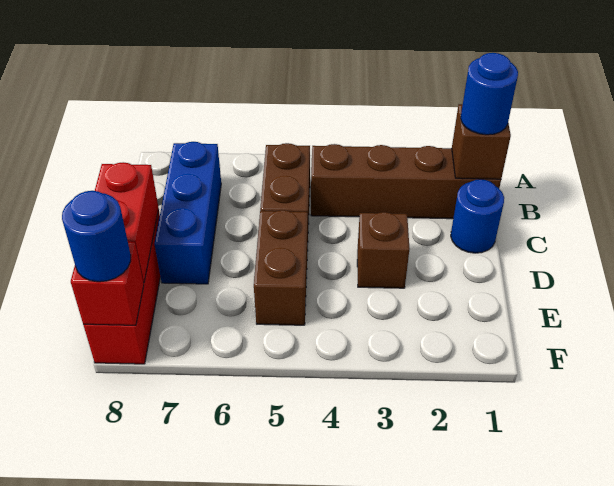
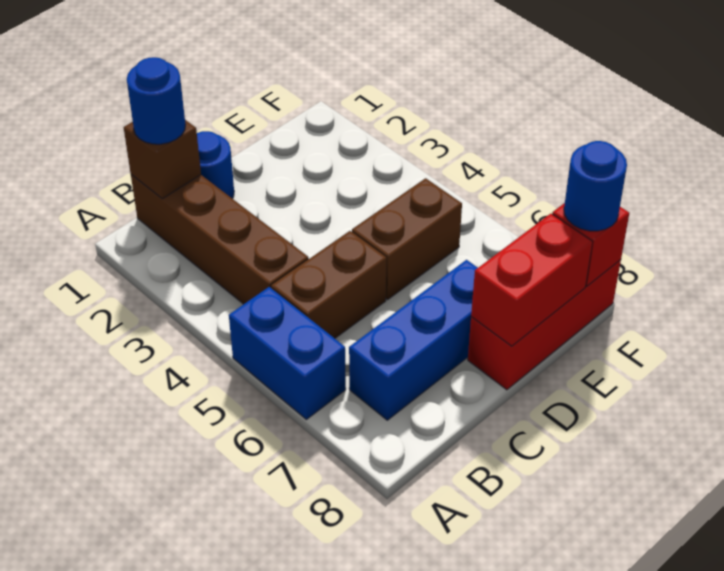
none -> blue 1x2 brick [229,287,346,419]
brown 1x1 brick [357,212,410,288] -> none

